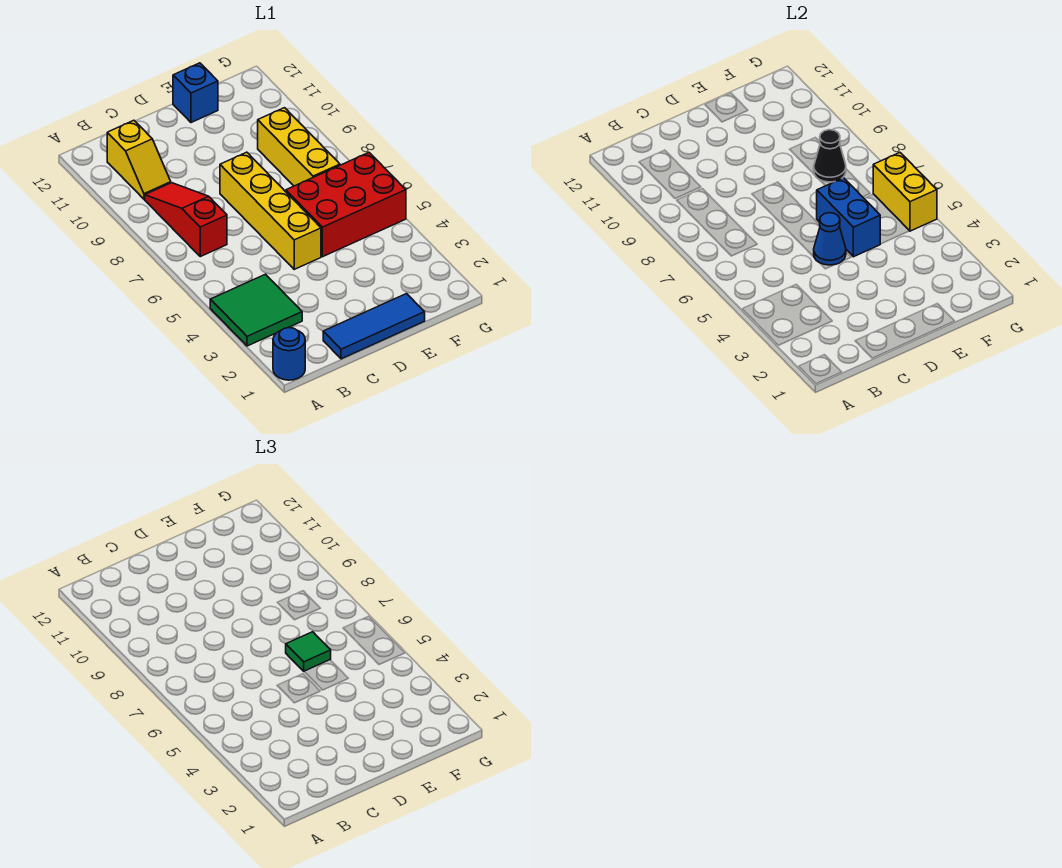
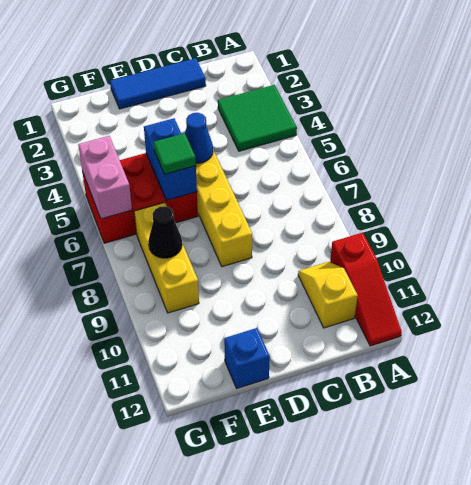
blue 1x1 round brick [273,328,305,380] -> none
red 1x3 slope [145,183,227,257] -> red 1x3 slope moved to [330,233,402,346]
yellow 1x2 brick [873,153,937,231] -> pink 1x2 brick [78,136,132,219]

